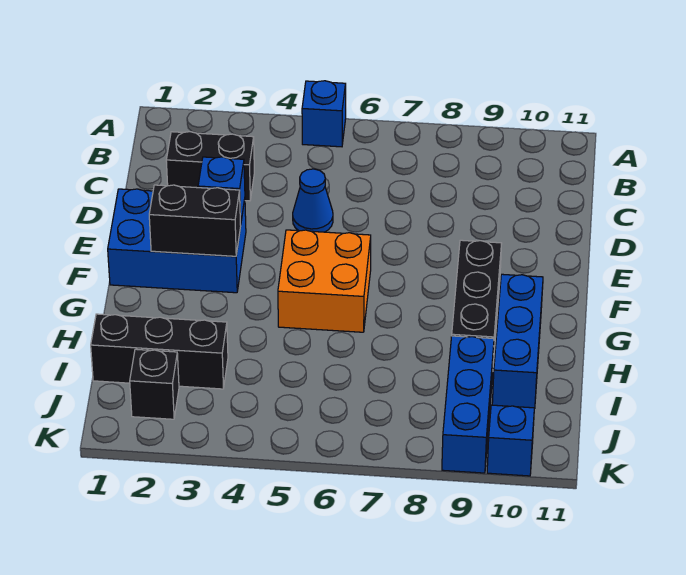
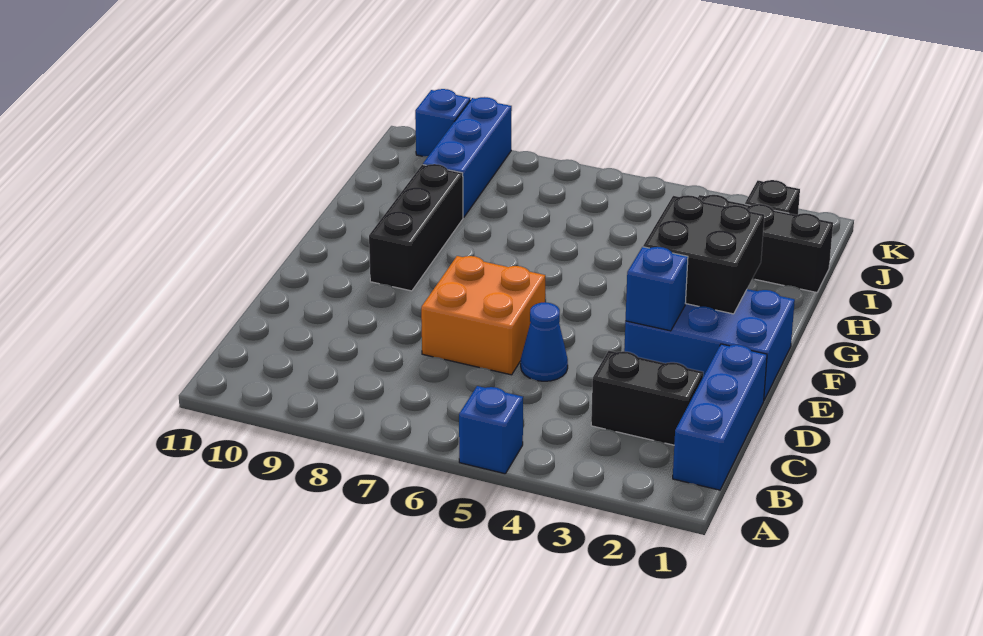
black 1x2 brick [149,185,241,256] -> black 2x2 brick [643,195,764,314]
orange 2x2 brick [278,230,371,332] -> orange 2x2 brick moved to [421,256,545,375]
blue 1x3 brick [492,274,543,409] -> blue 1x3 brick moved to [673,344,767,490]

